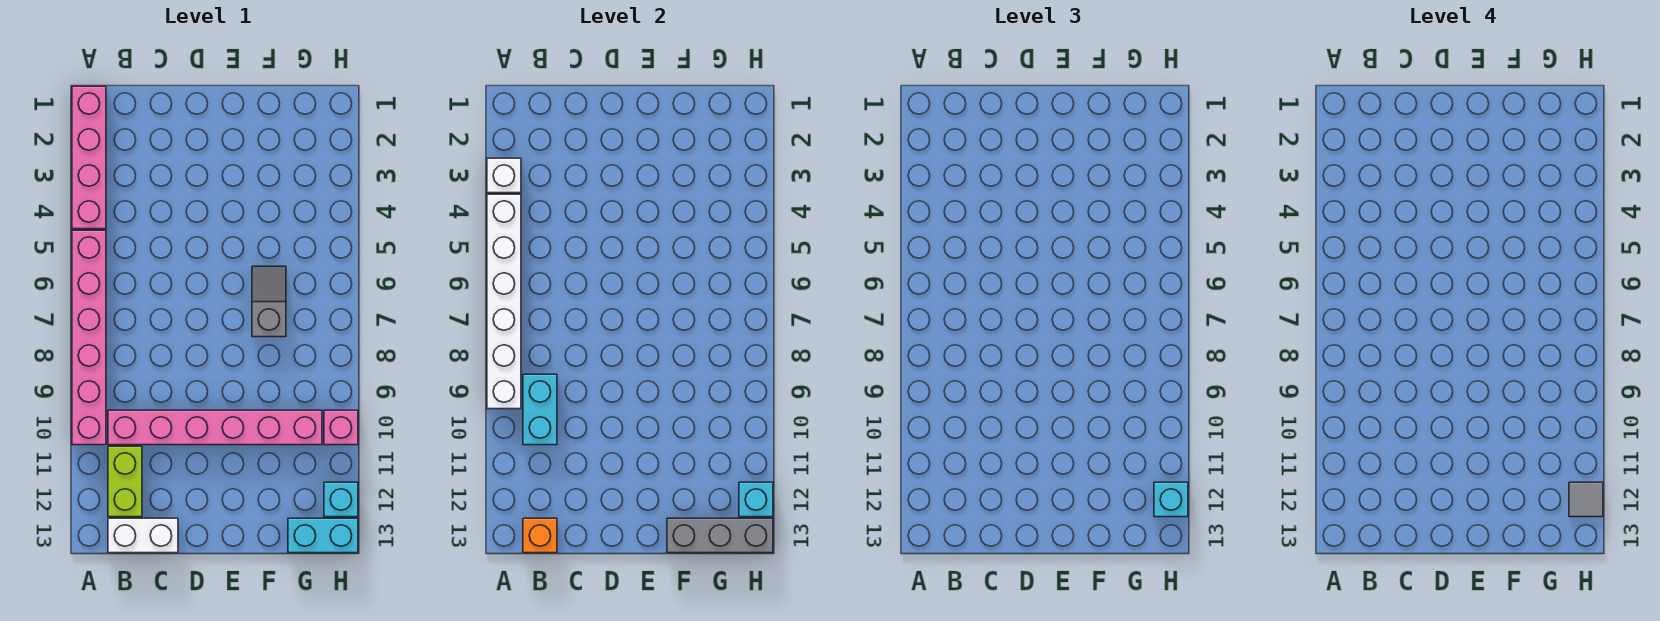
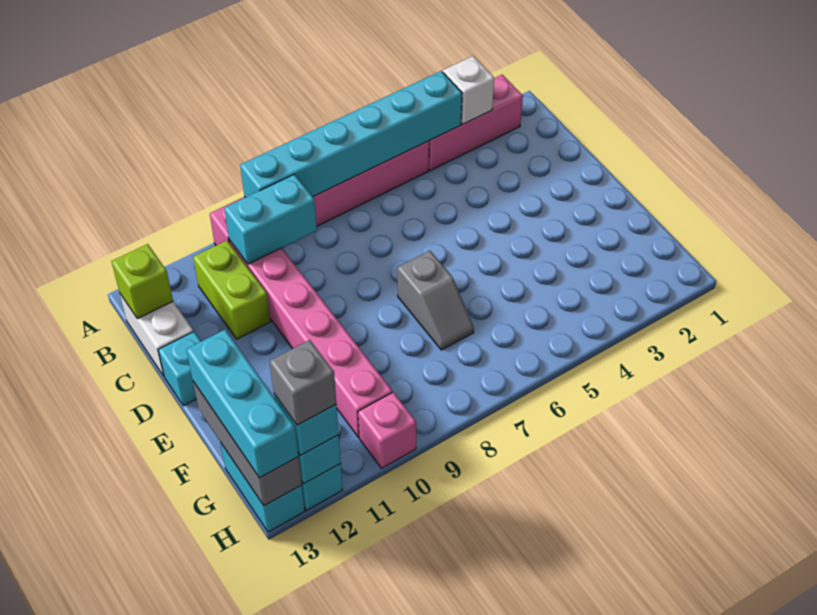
pink 1x4 brick [72,86,106,229] -> pink 1x3 brick [429,75,523,171]
white 1x6 brick [487,194,521,409] -> cyan 1x6 brick [240,71,462,197]
lime 1x2 brick [108,446,142,517] -> lime 1x2 brick turned to [193,241,270,339]
orange 1x1 brick [523,518,557,553] -> lime 1x1 brick [111,244,173,319]
none -> cyan 1x1 brick [158,332,201,406]
grey 1x2 slope [252,266,286,337] -> grey 1x2 slope turned to [397,251,474,350]
none -> cyan 1x3 brick [186,330,298,478]
grey 1x1 tile [1569,482,1603,517] -> grey 1x1 brick [270,340,336,425]

